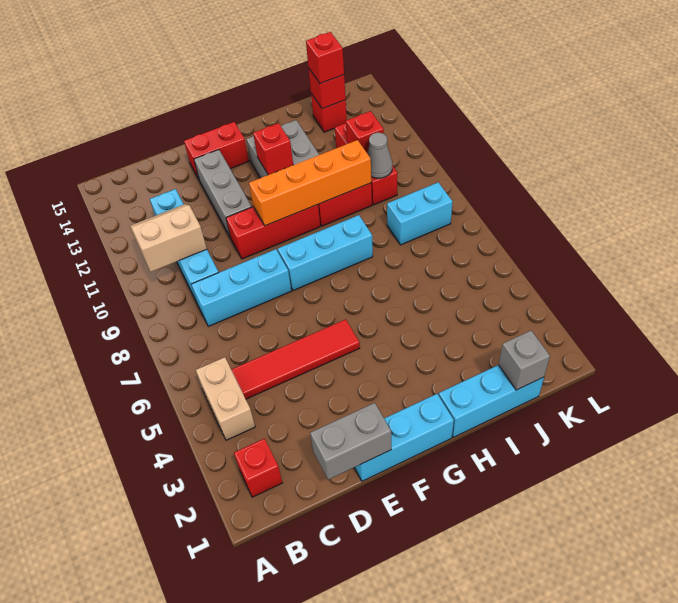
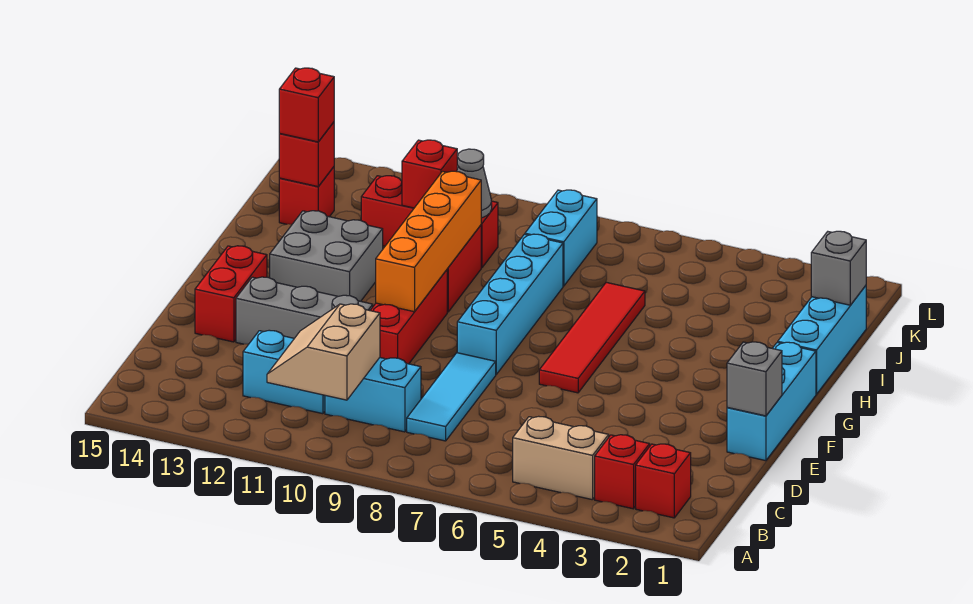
red 1x4 tile [231,319,360,399] -> red 1x4 tile moved to [539,282,645,393]
cyan 1x3 brick [191,249,291,326] -> cyan 1x3 tile [407,353,496,441]
grey 1x2 brick [310,403,391,480] -> grey 1x1 brick [727,342,782,416]
cyan 1x3 brick [278,215,373,291] -> cyan 1x4 brick [457,234,563,374]
red 1x1 brick [253,123,293,175] -> red 1x1 brick moved to [595,435,650,509]

